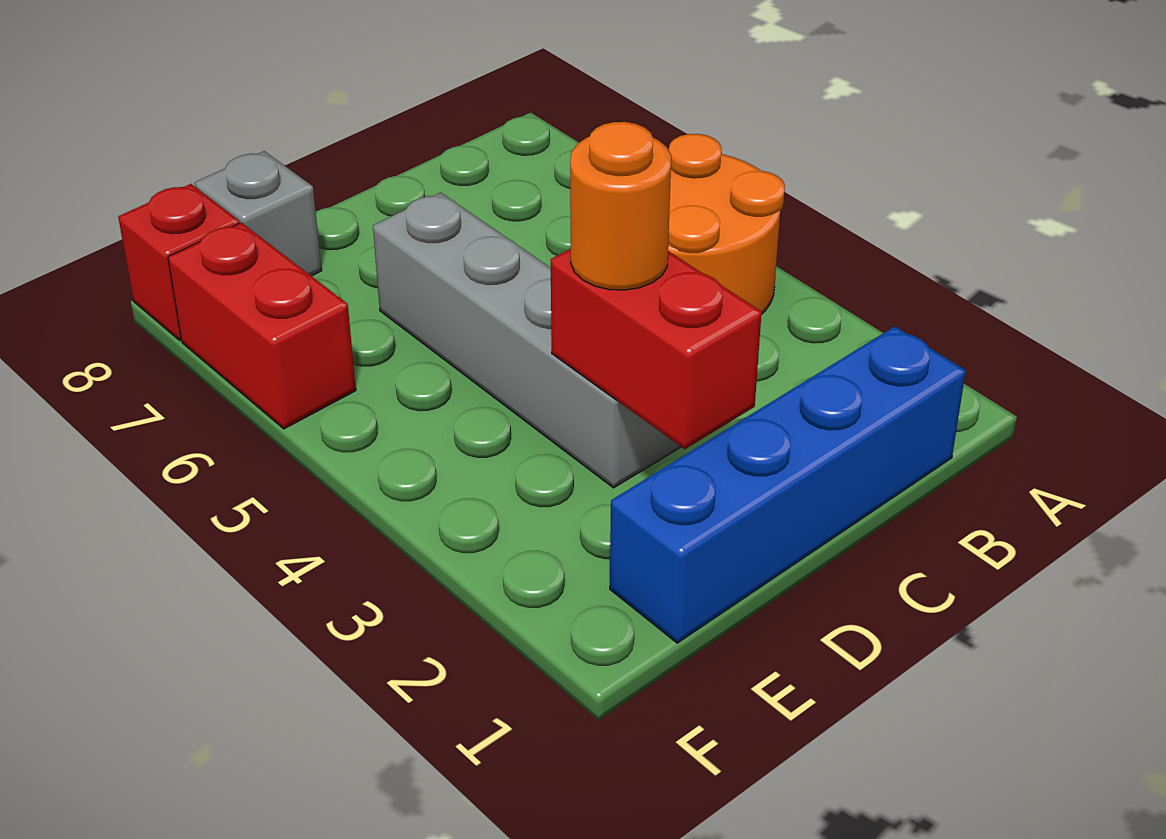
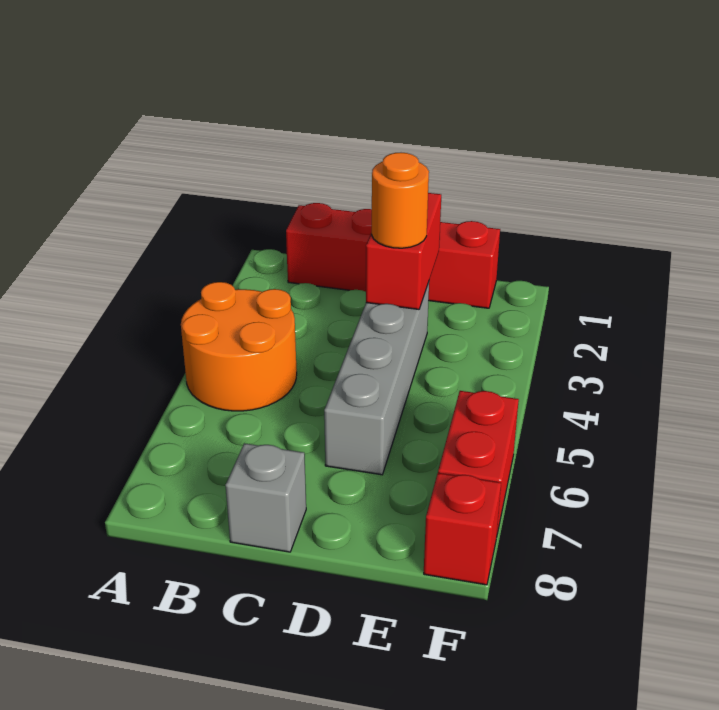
blue 1x4 brick [610,327,966,643] -> red 1x4 brick [286,203,500,308]
grey 1x1 brick [195,151,322,276] -> grey 1x1 brick moved to [225,443,306,552]

